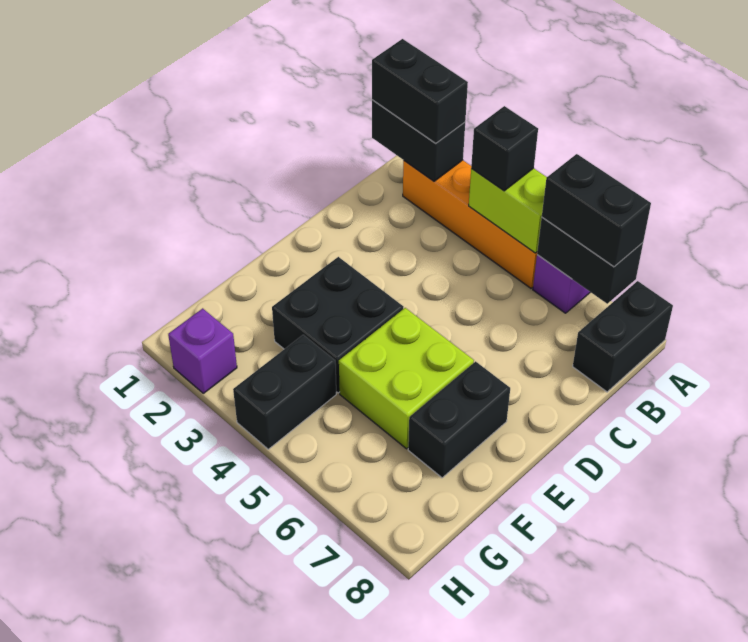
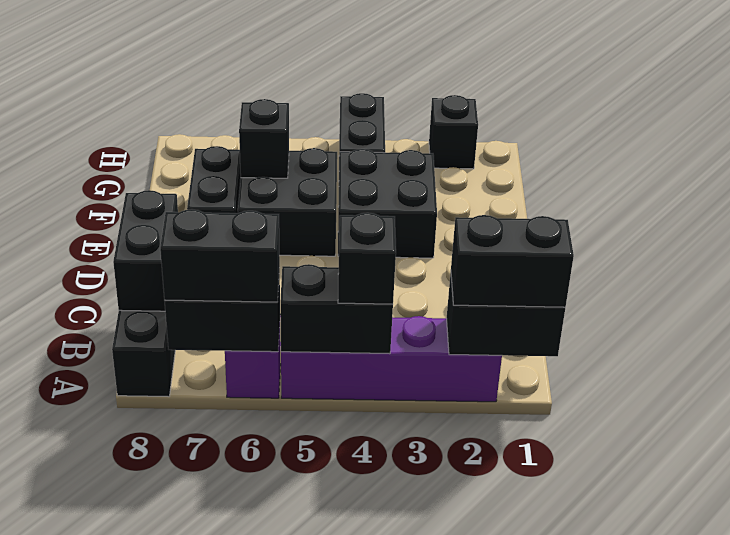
orange 1x4 brick [403,160,537,288] -> purple 1x4 brick [281,316,502,402]
lime 1x2 brick [469,168,547,253] -> black 1x2 brick [280,264,393,354]
none -> black 1x2 brick [113,190,178,311]
lime 2x2 brick [339,308,474,449] -> black 2x2 brick [238,148,337,256]
none -> black 1x1 brick [239,99,289,178]
purple 1x1 brick [168,308,237,393] -> black 1x1 brick [429,95,478,169]

